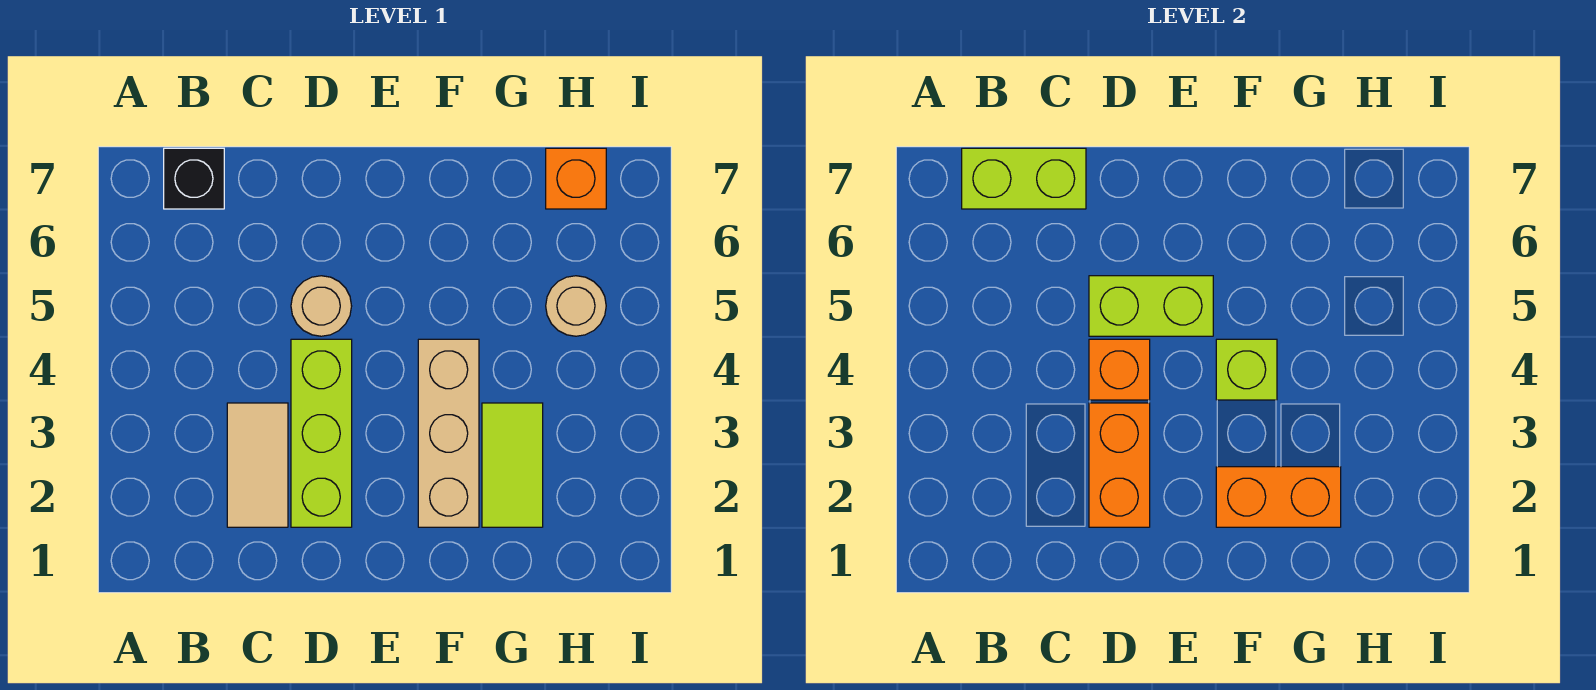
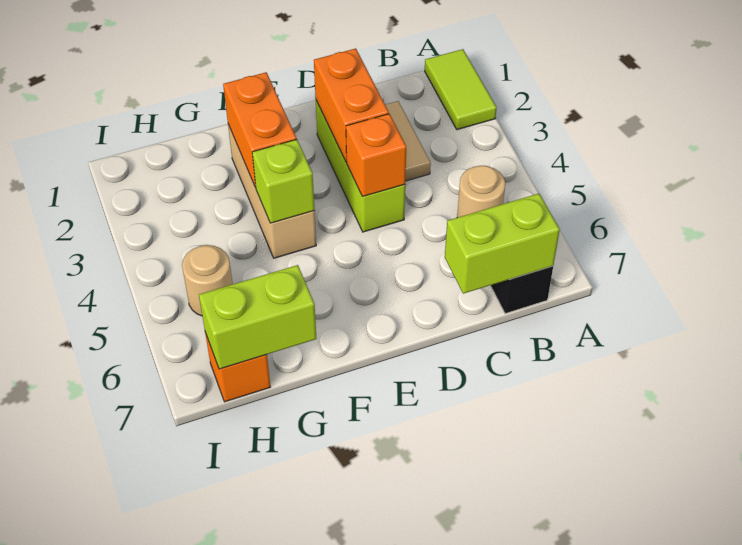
tan 1x1 round brick [291,276,352,336] -> tan 1x1 round brick moved to [457,166,505,218]
lime 1x2 brick [1089,276,1213,336] -> lime 1x2 brick moved to [199,265,316,369]
orange 1x2 brick [1216,467,1341,527] -> orange 1x2 brick turned to [223,72,296,188]
lime 1x2 tile [482,403,543,527] -> lime 1x2 tile moved to [425,49,497,130]

